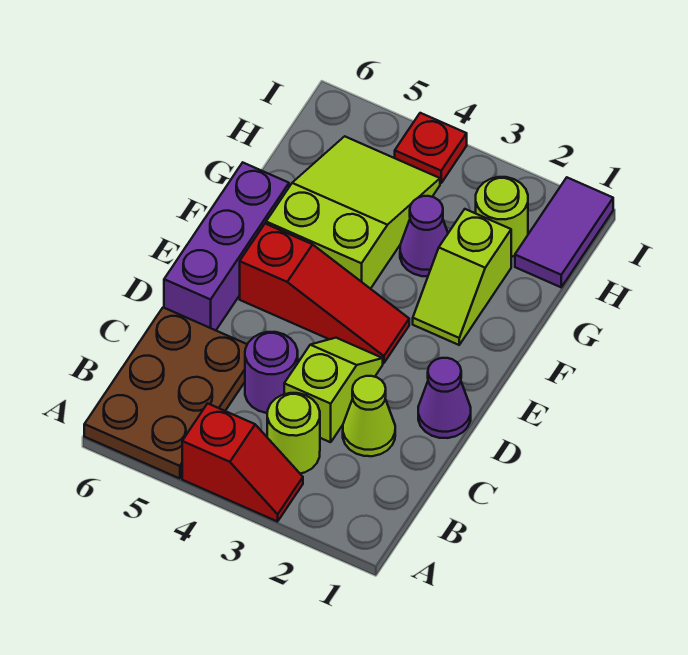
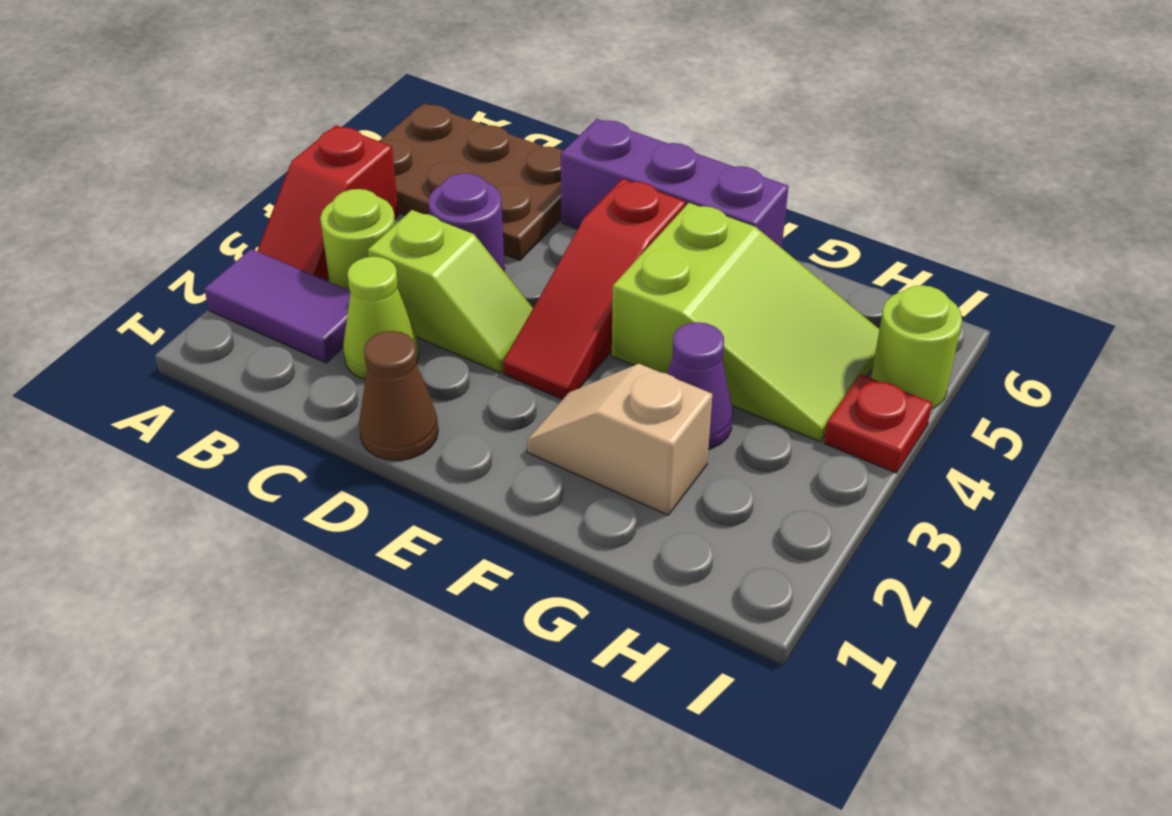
purple 1x1 cone [418,358,471,438] -> brown 1x1 cone [359,331,438,461]
lime 1x2 slope [413,209,511,345] -> tan 1x2 slope [527,364,712,515]
purple 1x2 tile [515,178,613,287] -> purple 1x2 tile moved to [204,249,351,363]
lime 1x1 round brick [476,177,528,257] -> lime 1x1 round brick moved to [871,285,962,409]

